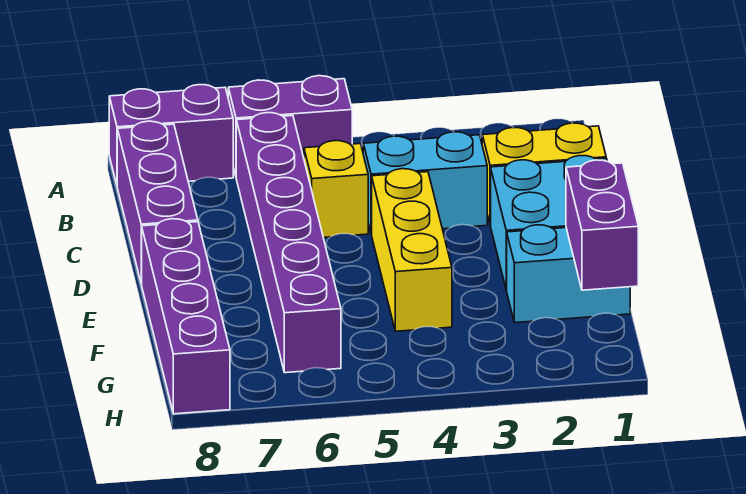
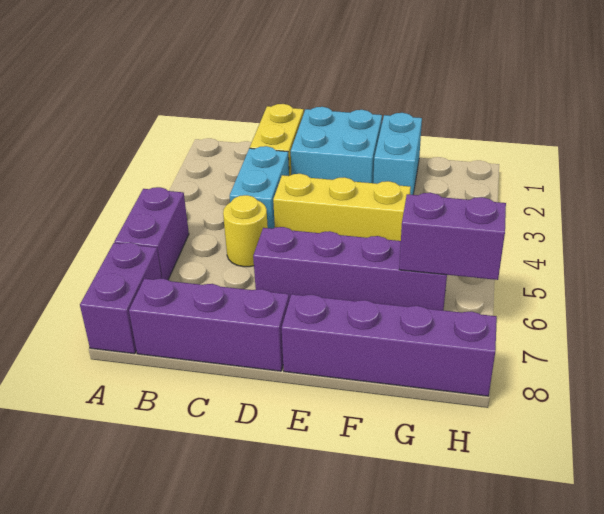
purple 1x6 brick [236,113,341,373] -> purple 1x4 brick [253,227,447,310]
yellow 1x1 brick [304,141,368,238] -> yellow 1x1 round brick [223,195,268,267]
purple 1x2 brick [566,160,638,290] -> purple 1x2 brick moved to [399,193,506,280]

